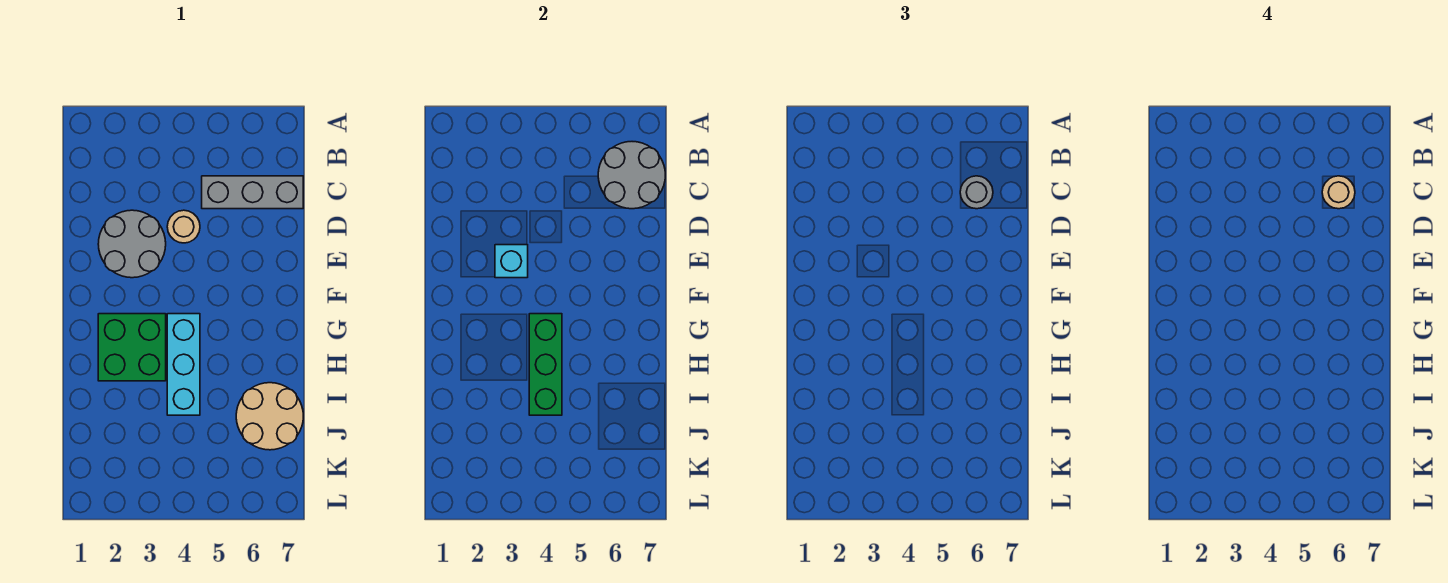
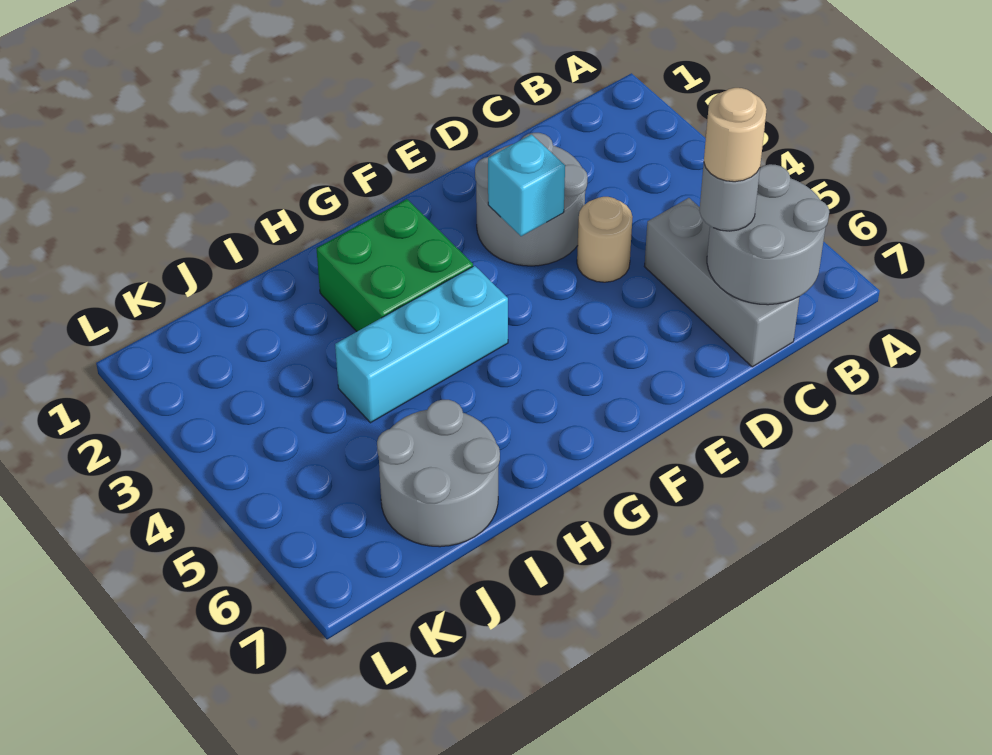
green 1x3 brick [529,314,562,415] -> none
tan 2x2 round brick [236,383,303,450] -> grey 2x2 round brick [377,400,500,547]

